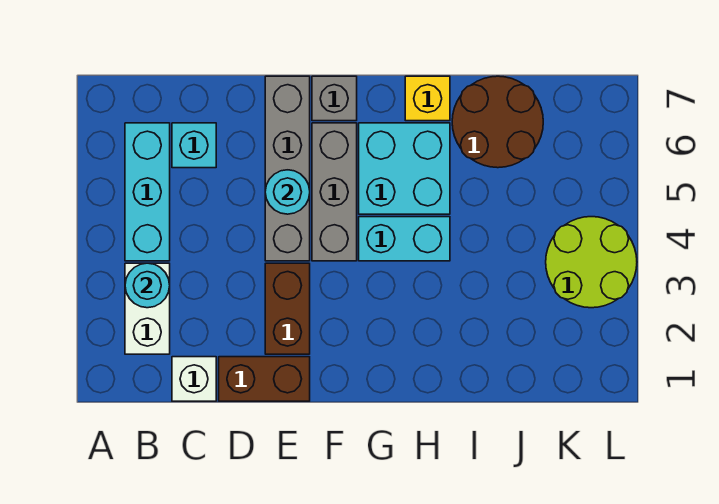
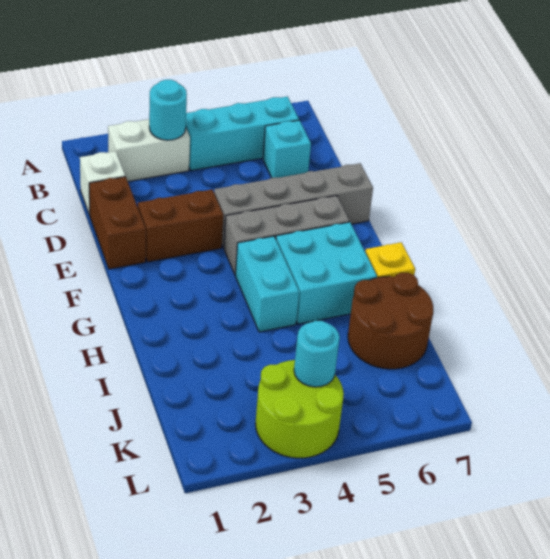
cyan 1x1 round brick [265,170,310,214] -> cyan 1x1 round brick moved to [294,321,340,387]
grey 1x1 brick [312,76,357,121] -> none

